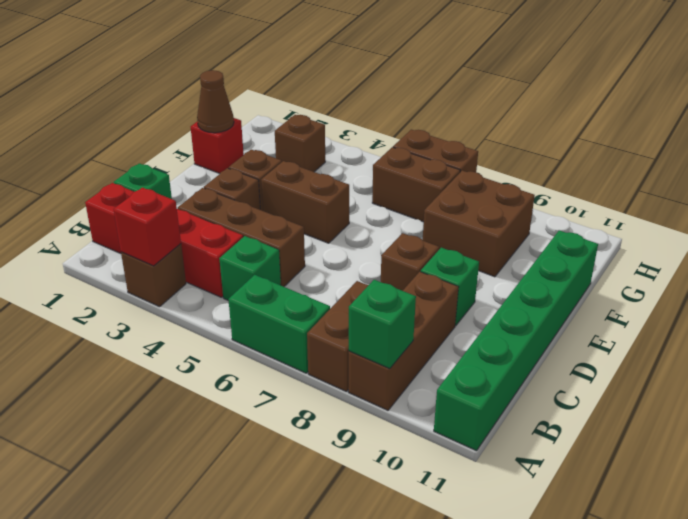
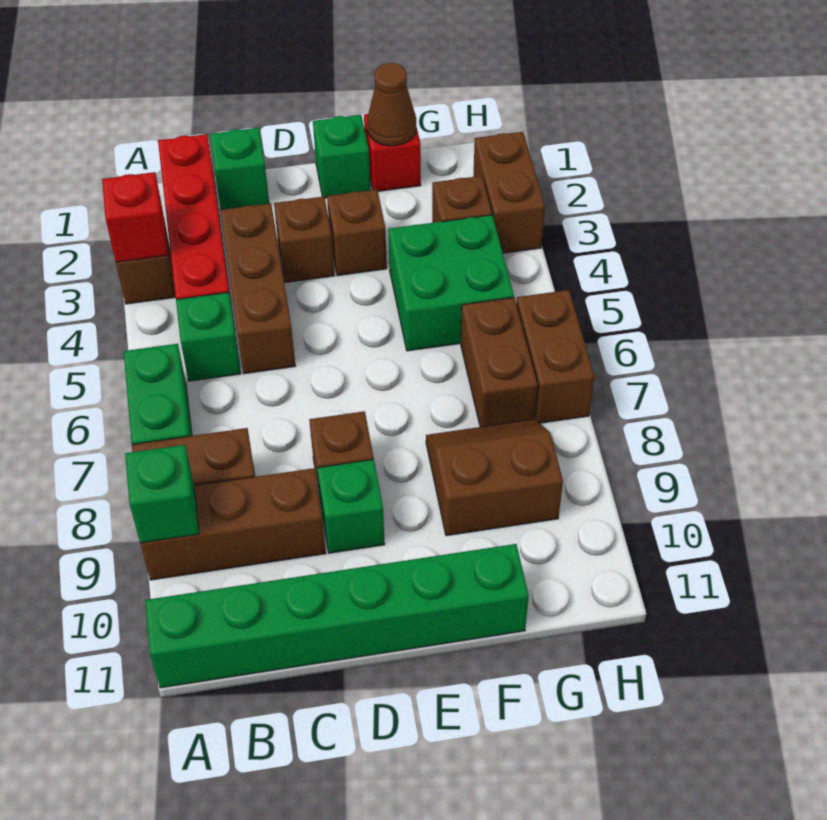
none -> green 1x1 brick [313,115,370,198]
brown 1x2 brick [261,161,349,243] -> brown 1x2 brick moved to [473,132,545,253]
none -> green 2x2 brick [388,215,514,351]
brown 2x2 brick [423,171,535,277] -> brown 2x2 slope [426,419,563,536]

